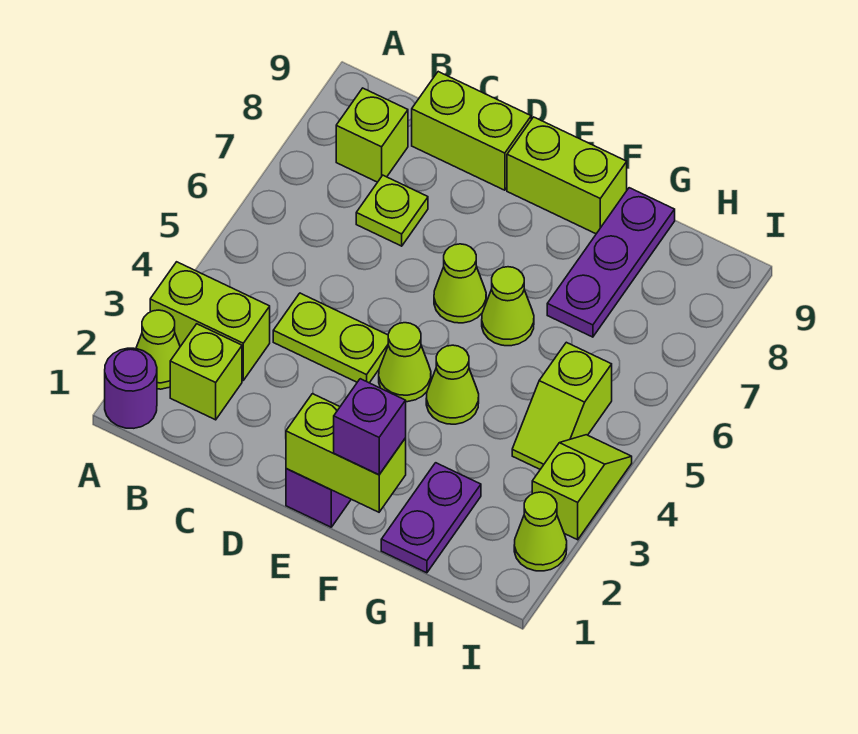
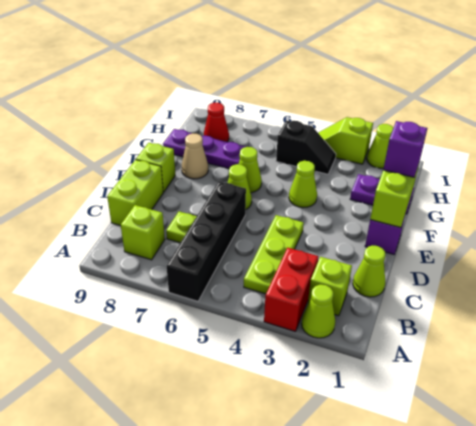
purple 1x1 round brick [105,348,157,428] -> none
lime 1x2 brick [150,262,270,380] -> red 1x2 brick [264,248,318,331]
none -> black 1x4 brick [167,181,246,301]
lime 1x2 plate [273,293,388,383] -> lime 1x3 plate [244,215,304,294]
lime 1x1 cone [379,323,431,402] -> lime 1x1 cone moved to [353,246,385,297]
lime 1x2 brick [507,117,627,234] -> lime 1x1 brick [136,143,175,192]
none -> tan 1x1 cone [182,133,208,179]
lime 1x2 slope [512,342,612,469] -> black 1x2 slope [276,120,336,174]
none -> red 1x1 cone [204,103,229,142]

